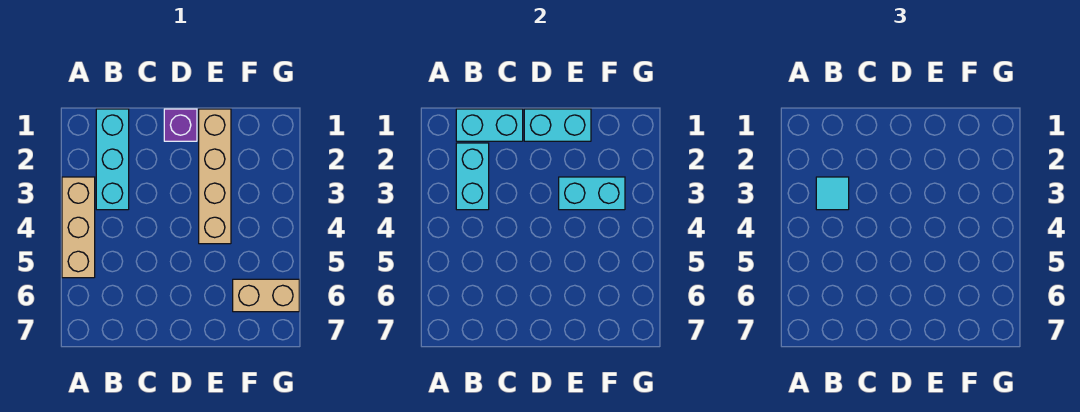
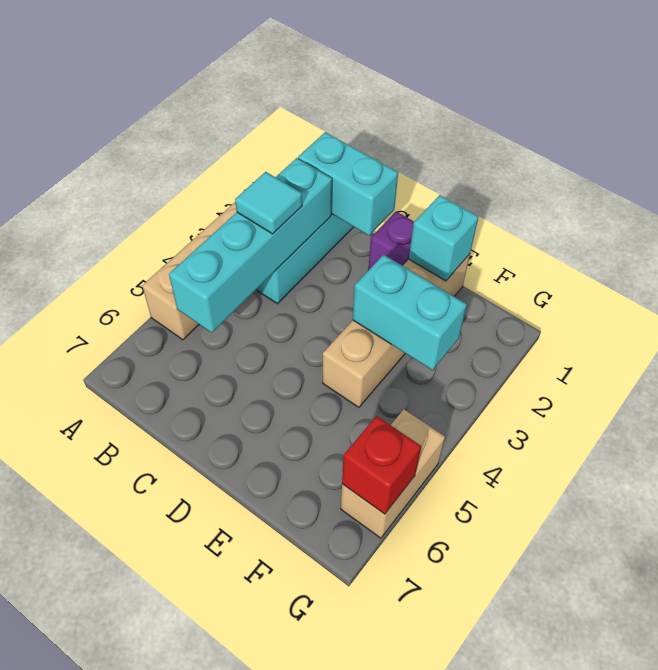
cyan 1x2 brick [456,143,489,210] -> cyan 1x4 brick [169,158,332,333]
cyan 1x2 brick [524,109,591,141] -> cyan 1x1 brick [409,195,478,281]
tan 1x2 brick [233,279,299,312] -> tan 1x2 brick turned to [341,409,445,538]
none -> red 1x1 brick [342,416,421,514]

